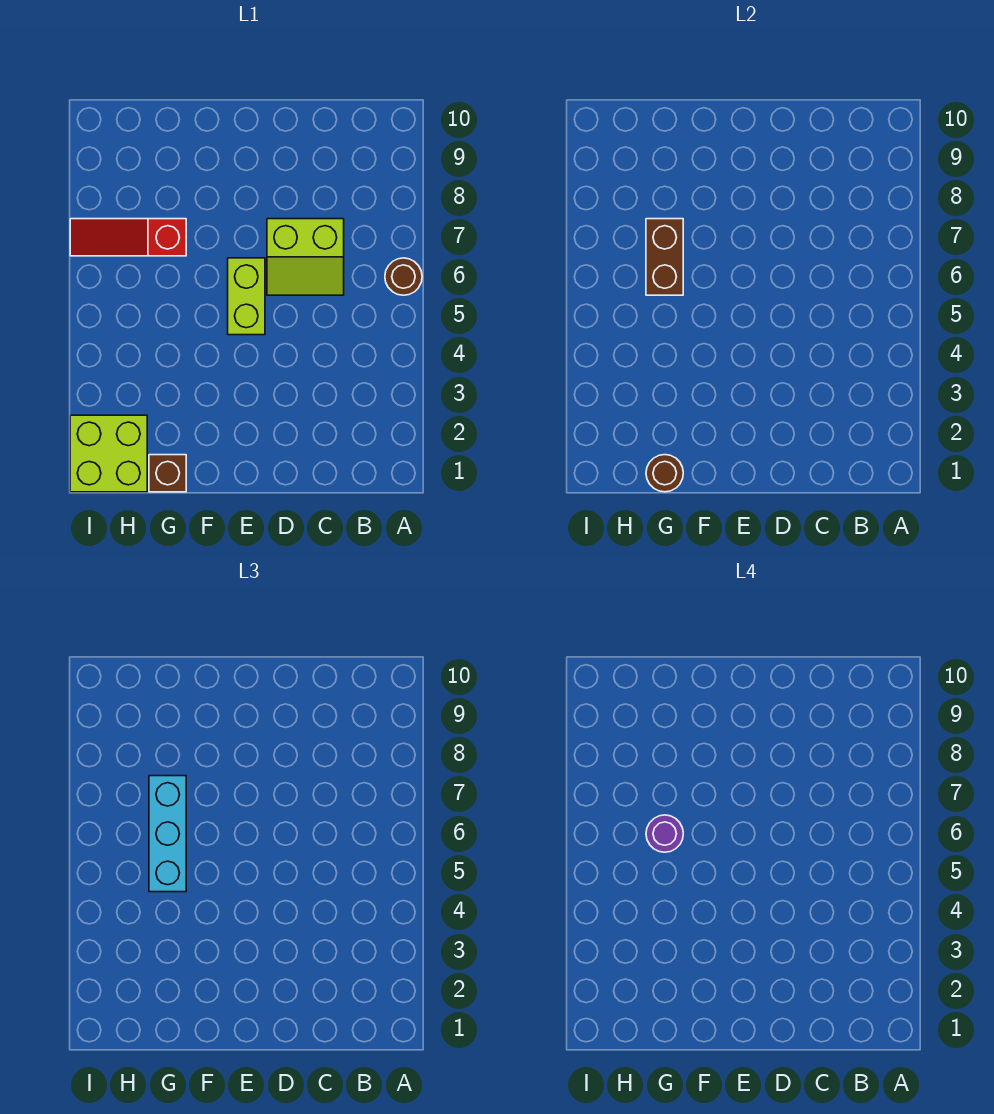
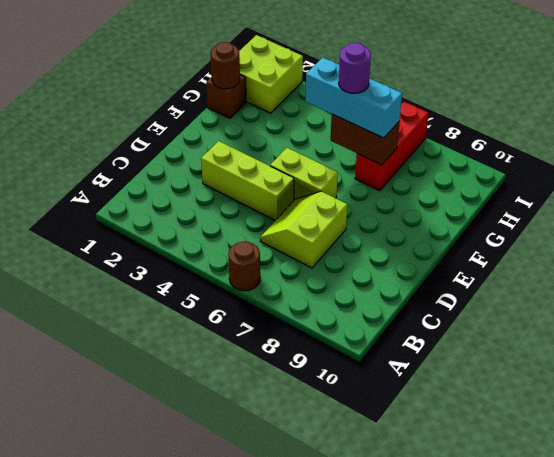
none -> lime 1x3 brick [201,141,294,221]
red 1x3 slope [70,219,186,256] -> red 1x3 brick [355,102,429,191]

